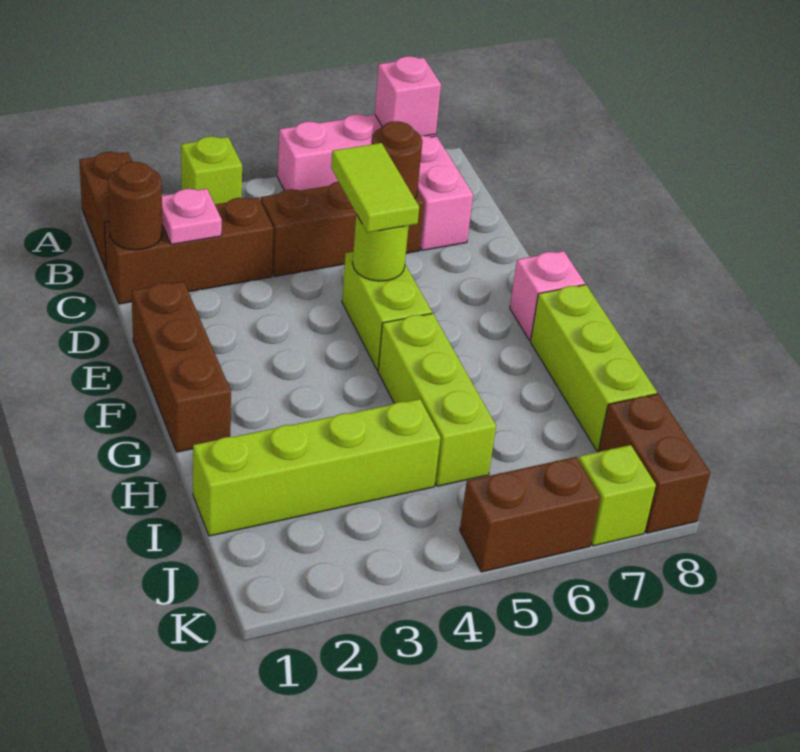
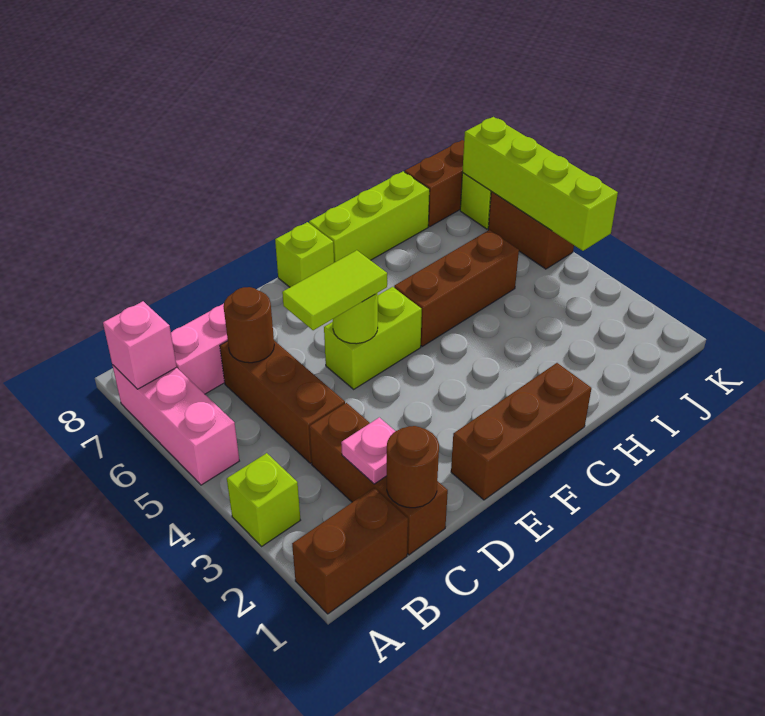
pink 1x1 brick [510,251,585,341] -> lime 1x1 brick [275,222,334,287]
lime 1x3 brick [378,313,496,486] -> brown 1x3 brick [394,230,519,347]
lime 1x4 brick [193,399,440,536] -> lime 1x4 brick moved to [462,117,618,251]

